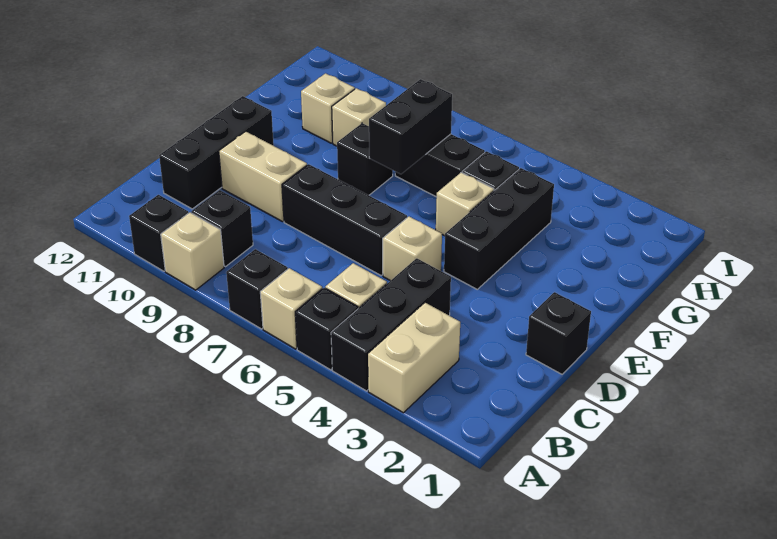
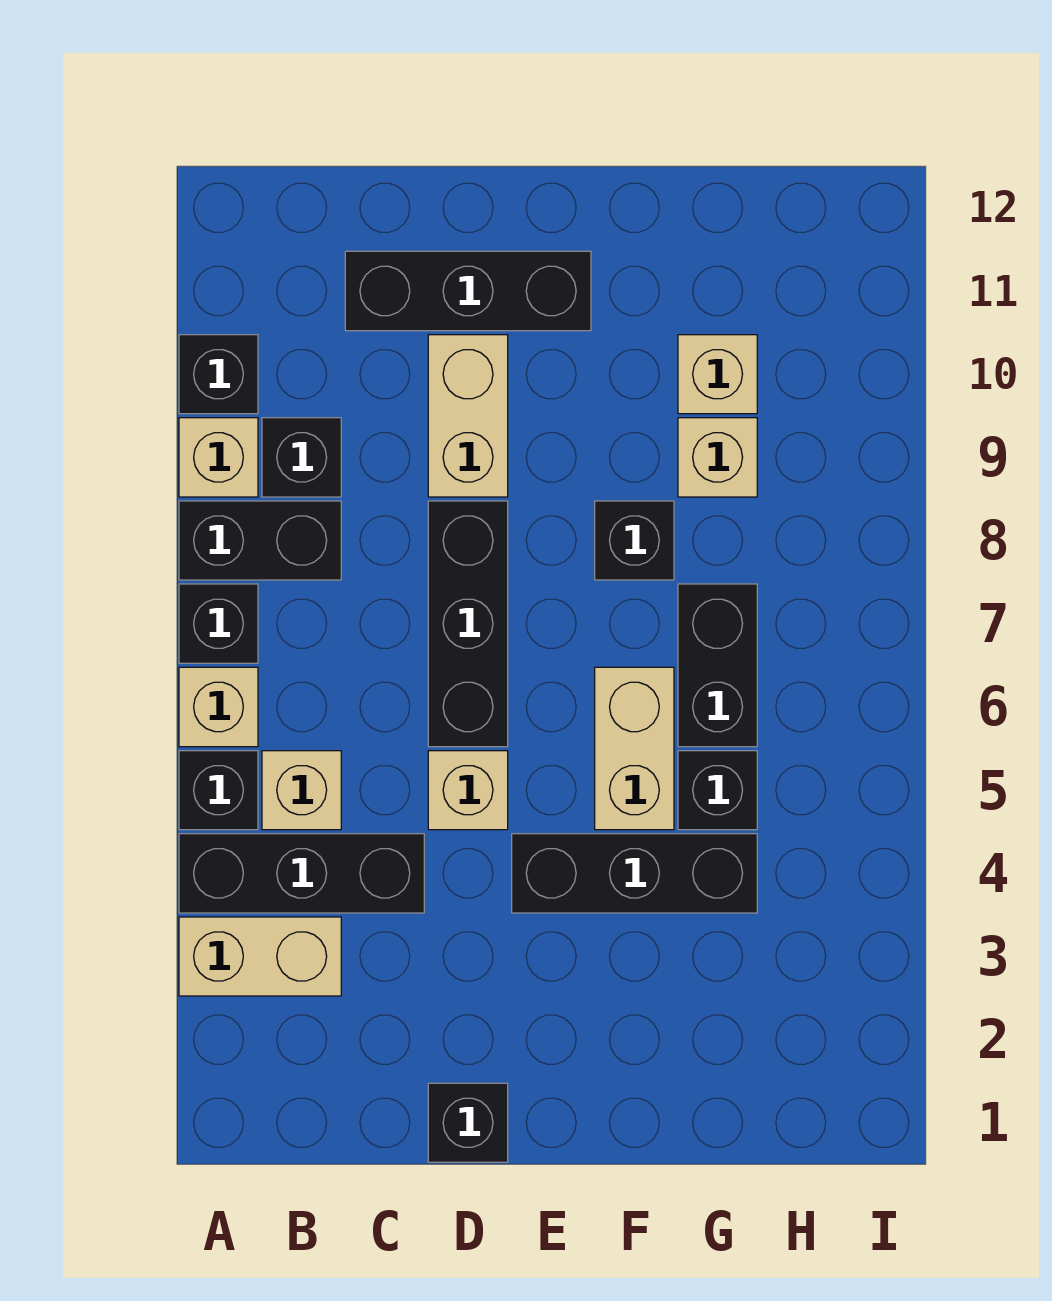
tan 1x1 brick [436,172,494,236] -> tan 1x2 brick [595,667,674,830]
black 1x2 brick [369,79,452,174] -> black 1x2 brick moved to [179,501,341,580]

